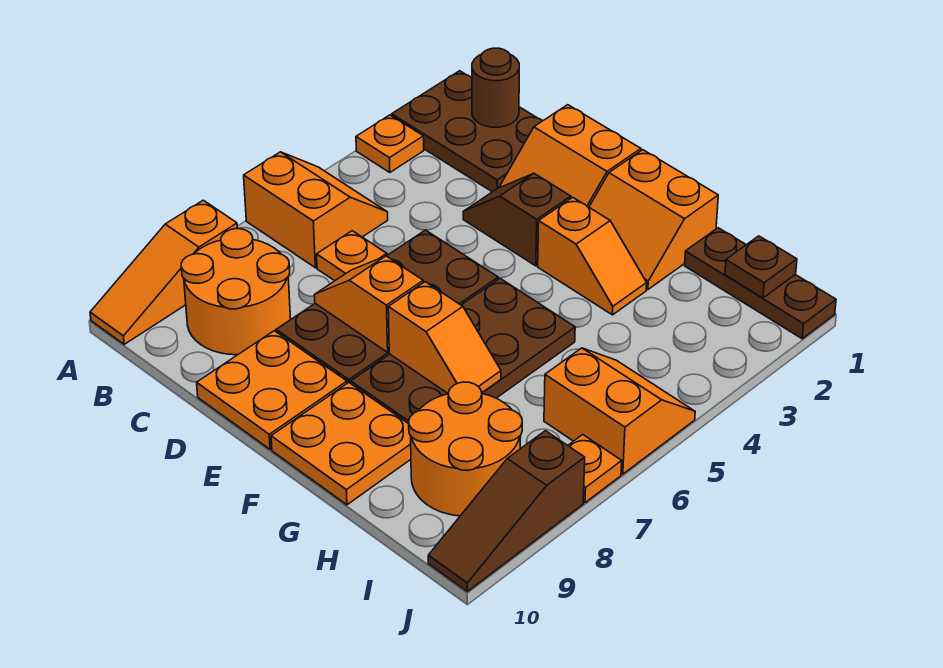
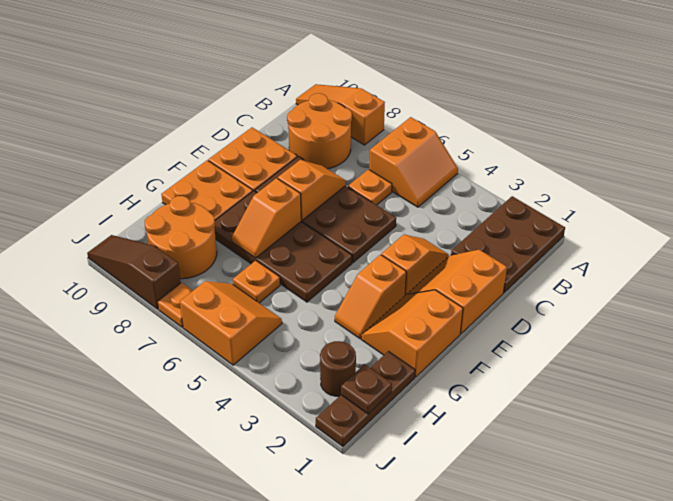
orange 1x1 plate [356,115,424,173] -> orange 1x1 plate moved to [233,260,280,303]
brown 1x1 round brick [472,48,519,127] -> brown 1x1 round brick moved to [320,341,356,396]
brown 1x2 slope [463,173,571,266] -> orange 1x2 slope [381,235,449,295]
orange 2x2 slope [544,348,695,474] -> orange 2x2 slope turned to [180,281,282,365]

